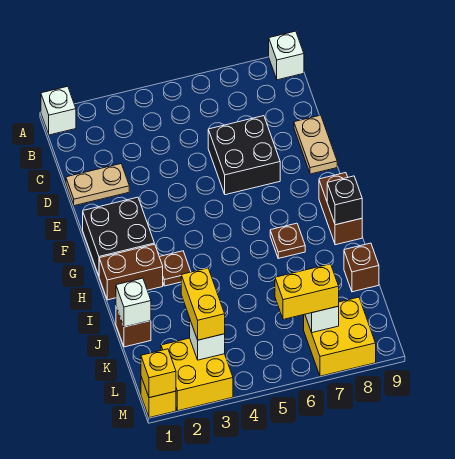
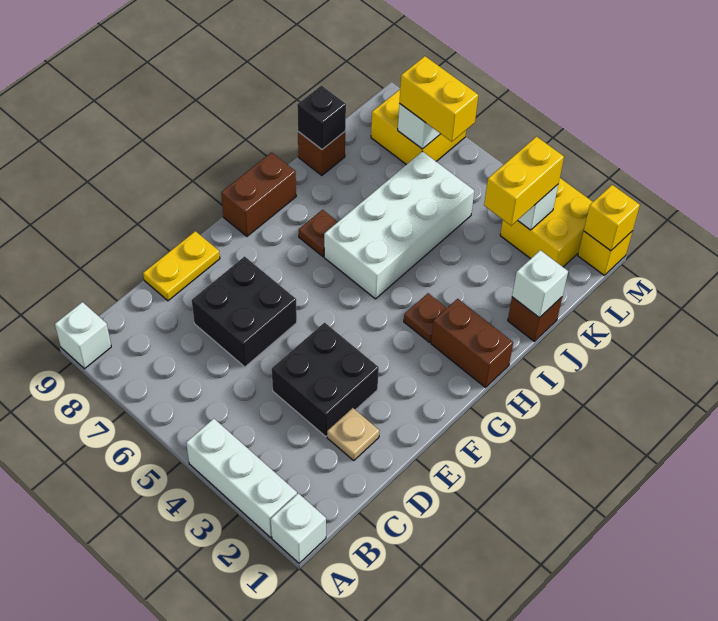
none -> white 1x3 brick [186,419,297,537]
tan 1x2 plate [66,164,129,206] -> tan 1x1 plate [327,408,379,460]
tan 1x2 plate [294,115,337,174] -> yellow 1x2 plate [143,231,220,301]
black 2x2 brick [83,197,154,275] -> black 2x2 brick moved to [272,323,379,437]
none -> white 2x4 brick [324,151,474,299]
black 1x1 brick [327,176,362,225] -> black 1x1 brick moved to [297,86,346,149]

